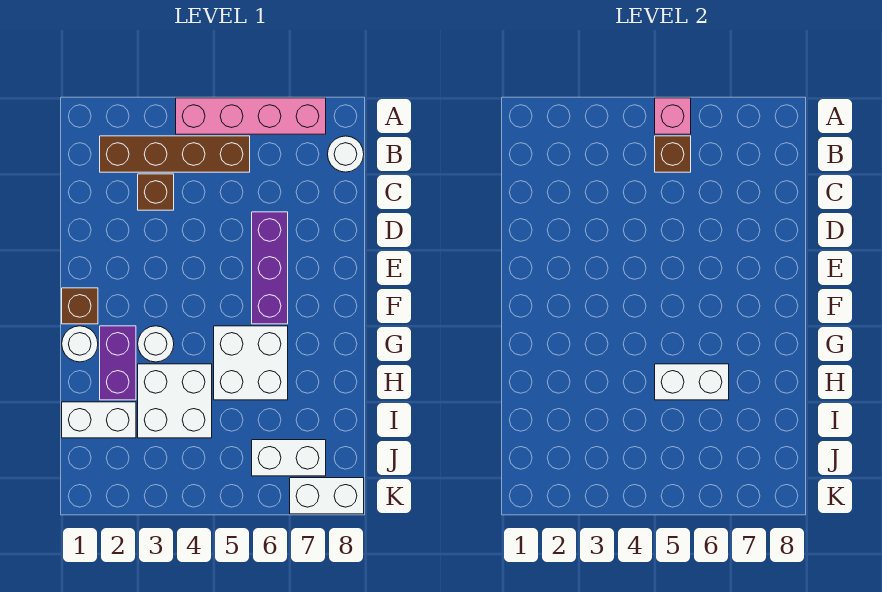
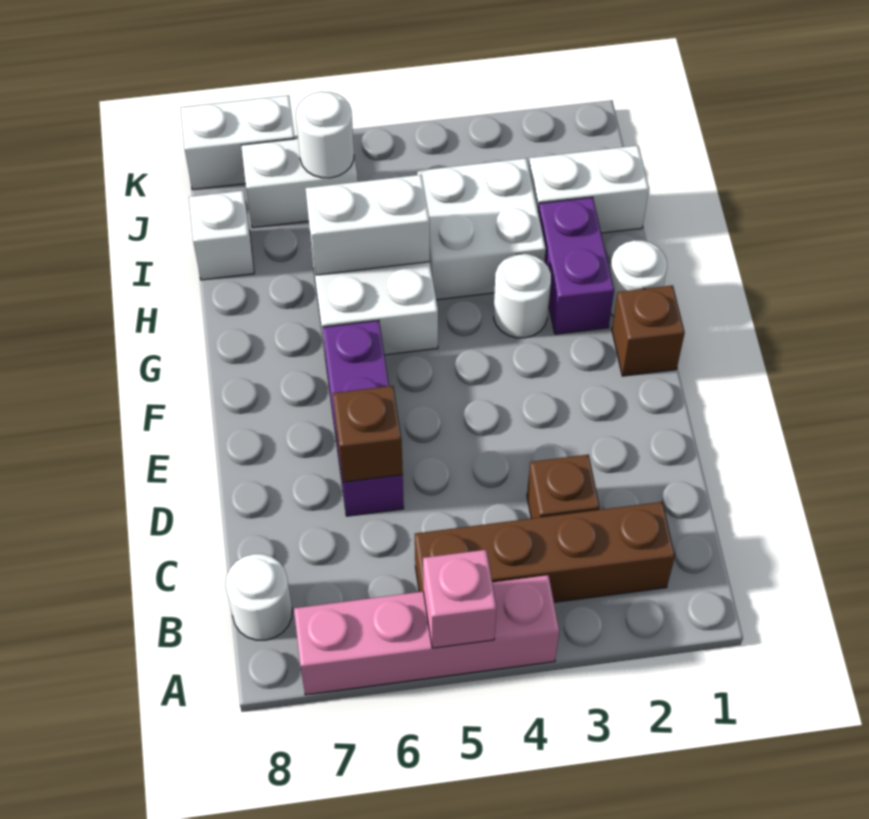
brown 1x1 brick [655,136,691,172] -> brown 1x1 brick moved to [333,386,403,483]
none -> white 1x1 brick [189,191,254,280]
none -> white 1x1 round brick [296,92,354,178]

